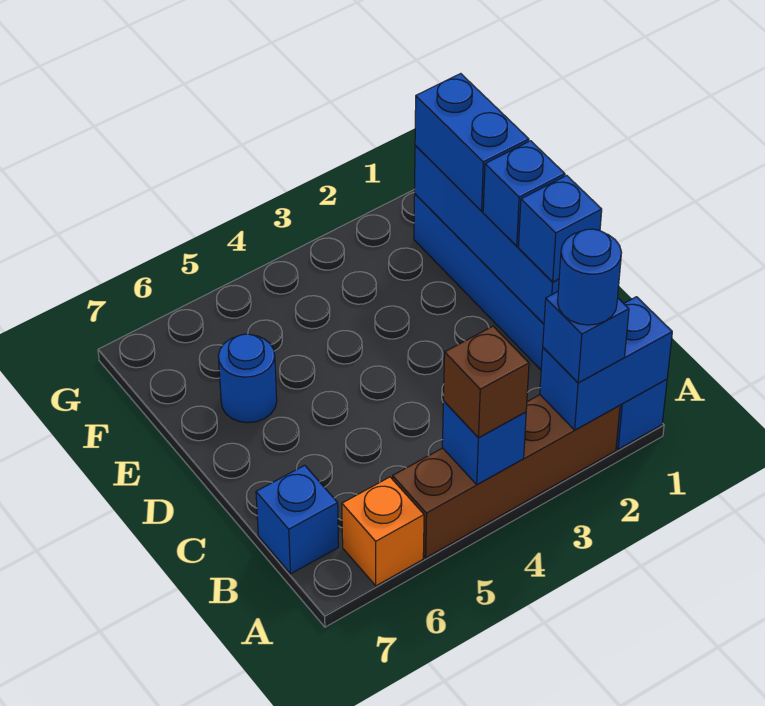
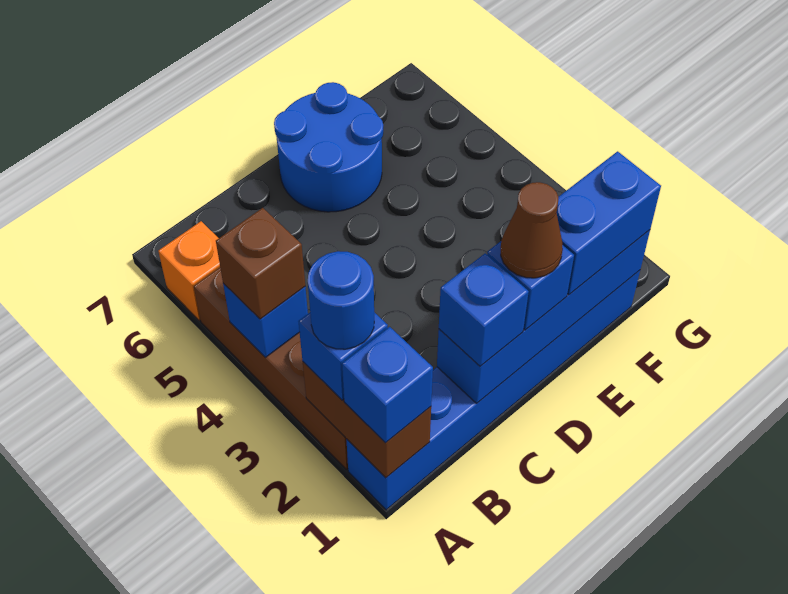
blue 1x2 brick [540,297,672,430] -> brown 1x2 brick [303,362,431,478]
blue 1x1 brick [256,465,339,574] -> blue 1x1 brick moved to [342,327,433,443]
none -> brown 1x1 cone [501,182,563,278]
blue 1x1 round brick [218,334,277,423] -> blue 2x2 round brick [274,82,383,212]

